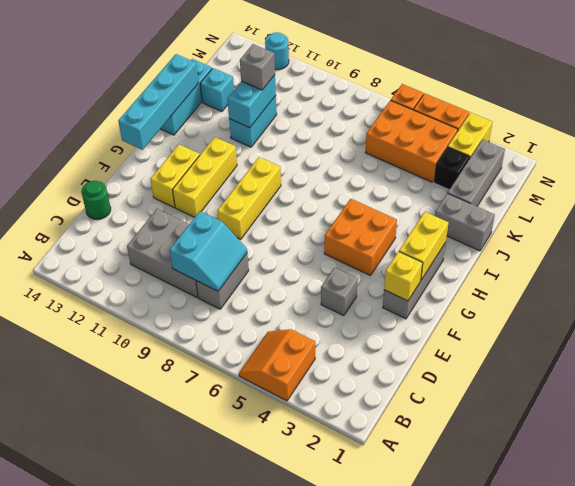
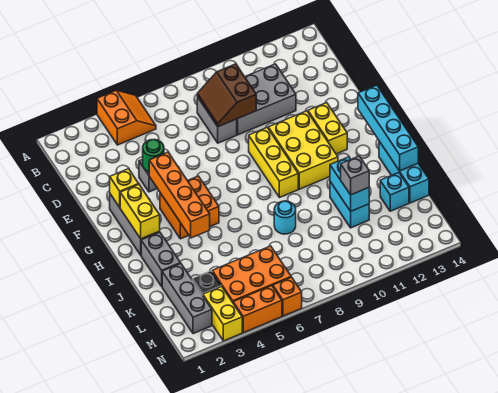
cyan 2x2 slope [170,211,247,291] -> brown 2x2 slope [197,64,256,127]
green 1x1 round brick [81,181,111,220] -> green 1x1 round brick moved to [143,139,164,172]
none -> orange 1x4 brick [149,152,210,238]
yellow 1x3 brick [173,137,237,217] -> yellow 2x3 brick [268,111,338,189]
grey 1x2 brick [435,193,495,251] -> grey 1x2 brick turned to [141,232,181,286]
cyan 1x1 round brick [265,32,289,70] -> cyan 1x1 round brick moved to [274,201,296,234]

